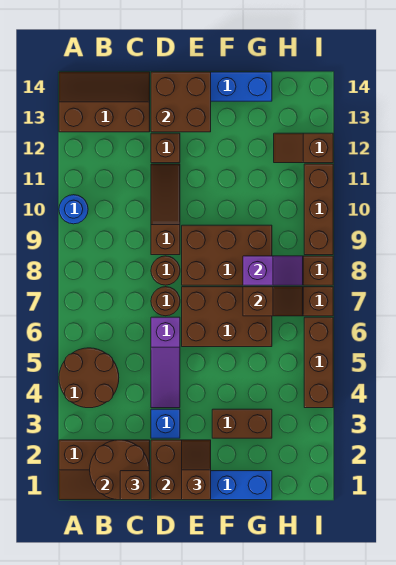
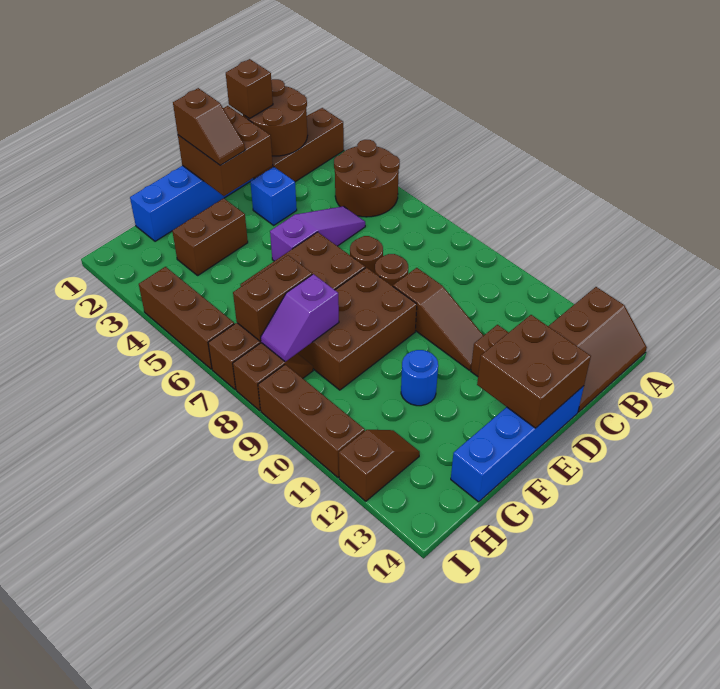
blue 1x1 round brick [59,195,88,224] -> blue 1x1 round brick moved to [401,350,438,406]
purple 1x3 slope [151,317,180,408] -> purple 1x3 slope turned to [270,206,365,261]
brown 1x2 slope [243,287,303,316] -> brown 1x2 brick [233,255,312,341]

